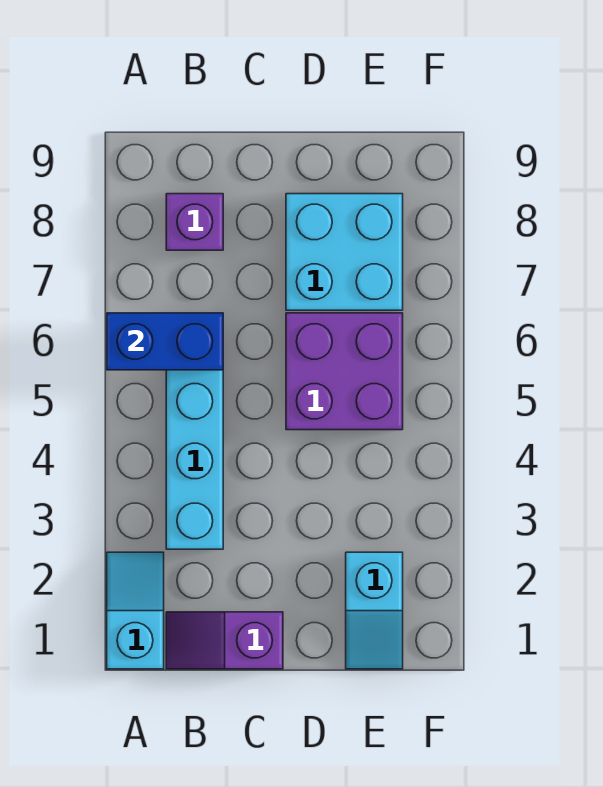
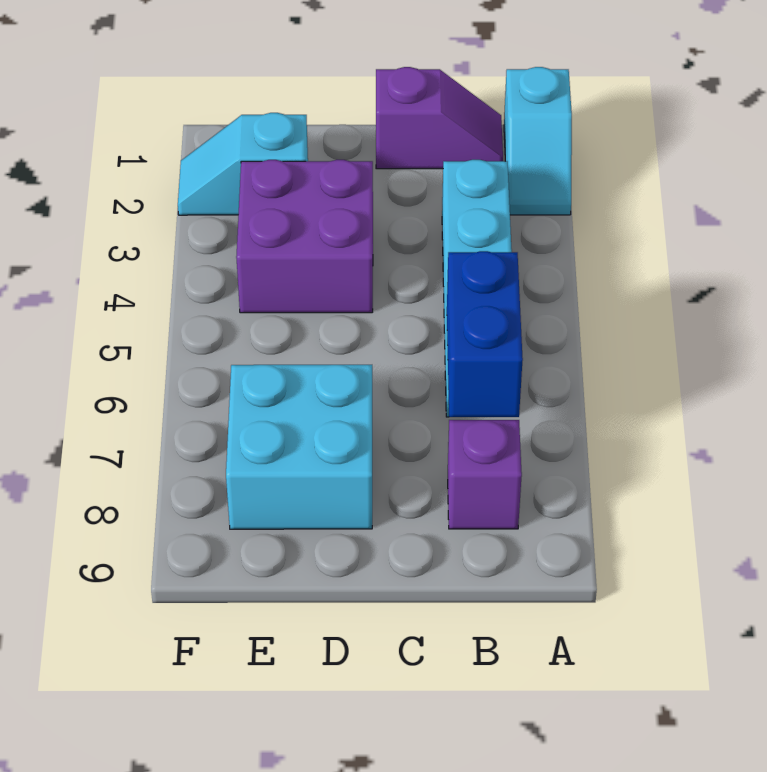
blue 1x2 brick [107,313,223,370] -> blue 1x2 brick turned to [447,251,523,417]
purple 2x2 brick [286,313,403,430] -> purple 2x2 brick moved to [236,160,373,313]
cyan 1x2 slope [346,552,403,669] -> cyan 1x2 slope turned to [178,113,308,215]

